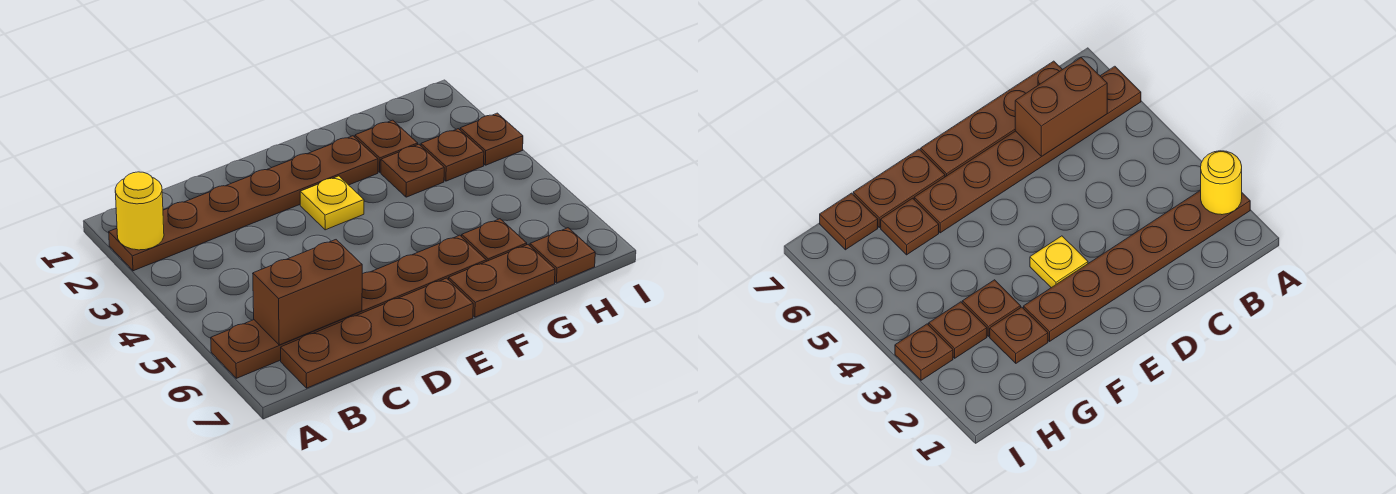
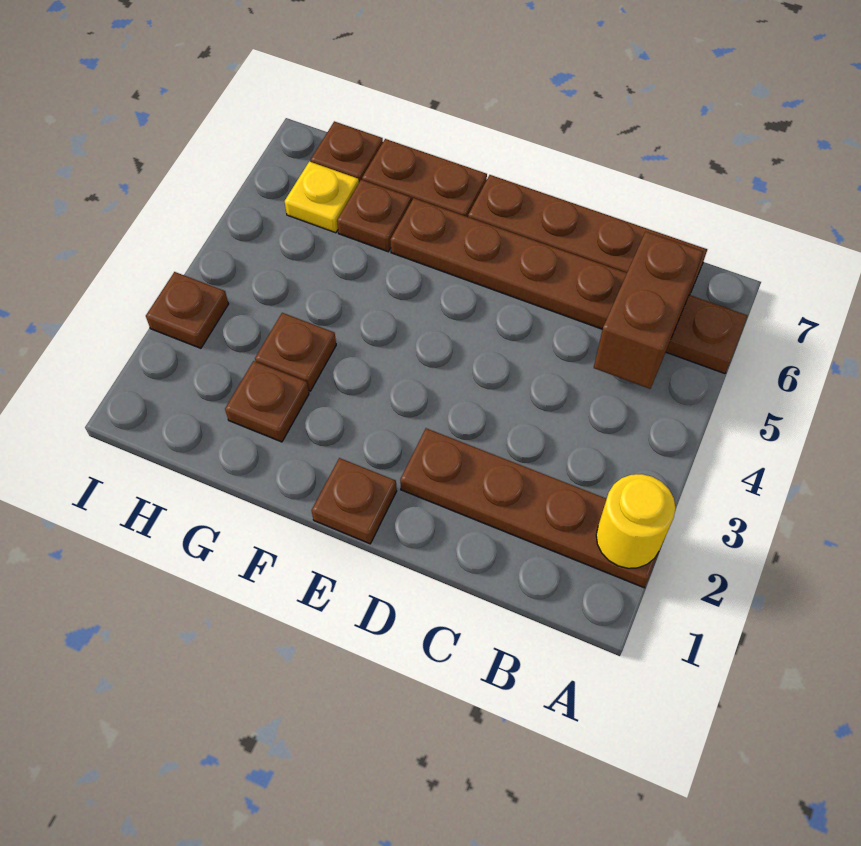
brown 1x6 plate [109,136,378,271] -> brown 1x4 plate [400,428,659,588]
brown 1x2 brick [253,240,362,345] -> brown 1x2 brick turned to [594,232,703,389]
yellow 1x1 plate [300,176,364,230] -> yellow 1x1 plate moved to [285,161,359,233]
brown 1x1 plate [421,129,484,181] -> brown 1x1 plate moved to [312,458,397,544]

